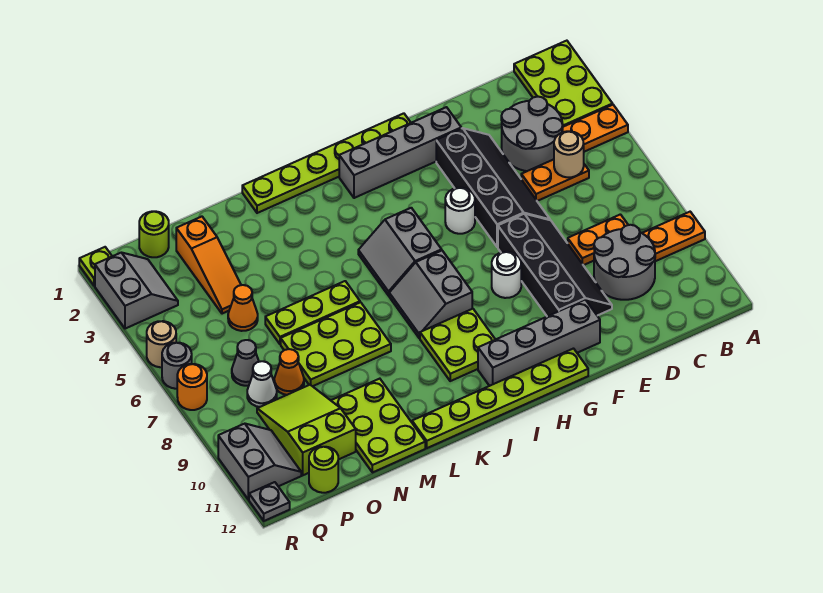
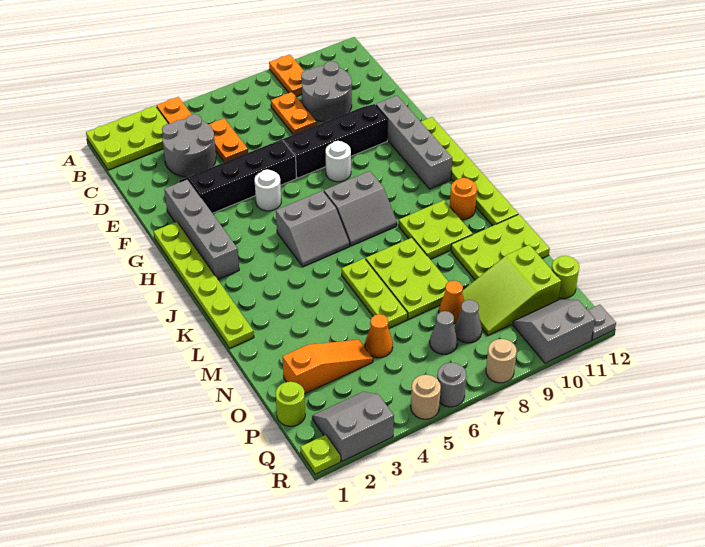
tan 1x1 round brick [554,131,584,177] -> tan 1x1 round brick moved to [486,339,517,383]
lime 2x2 plate [420,309,495,381] -> lime 2x2 plate moved to [399,200,473,259]
white 1x1 cone [247,361,277,407] -> grey 1x1 cone [455,300,482,343]
orange 1x1 round brick [177,364,207,410] -> orange 1x1 round brick moved to [450,178,477,219]

